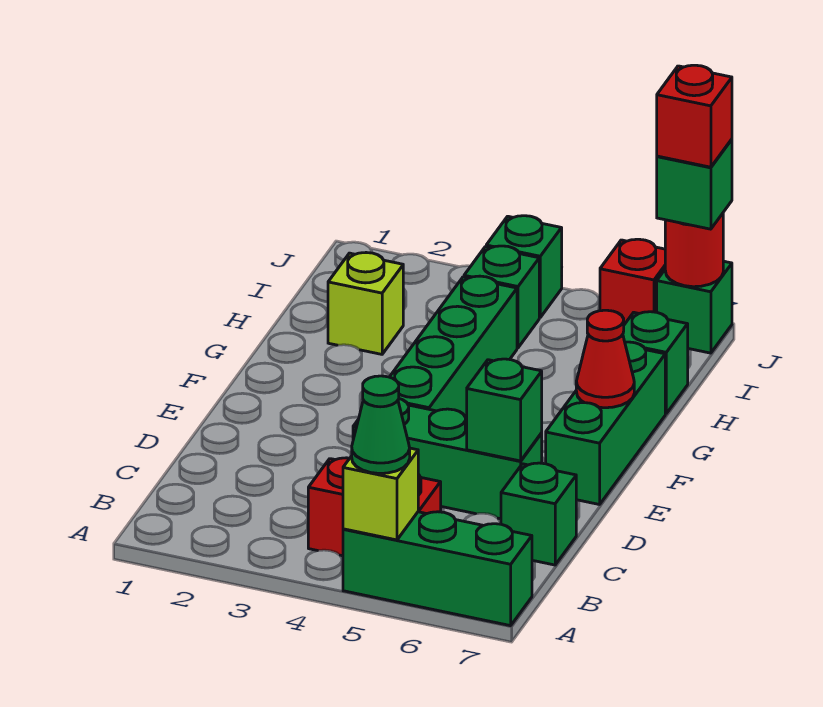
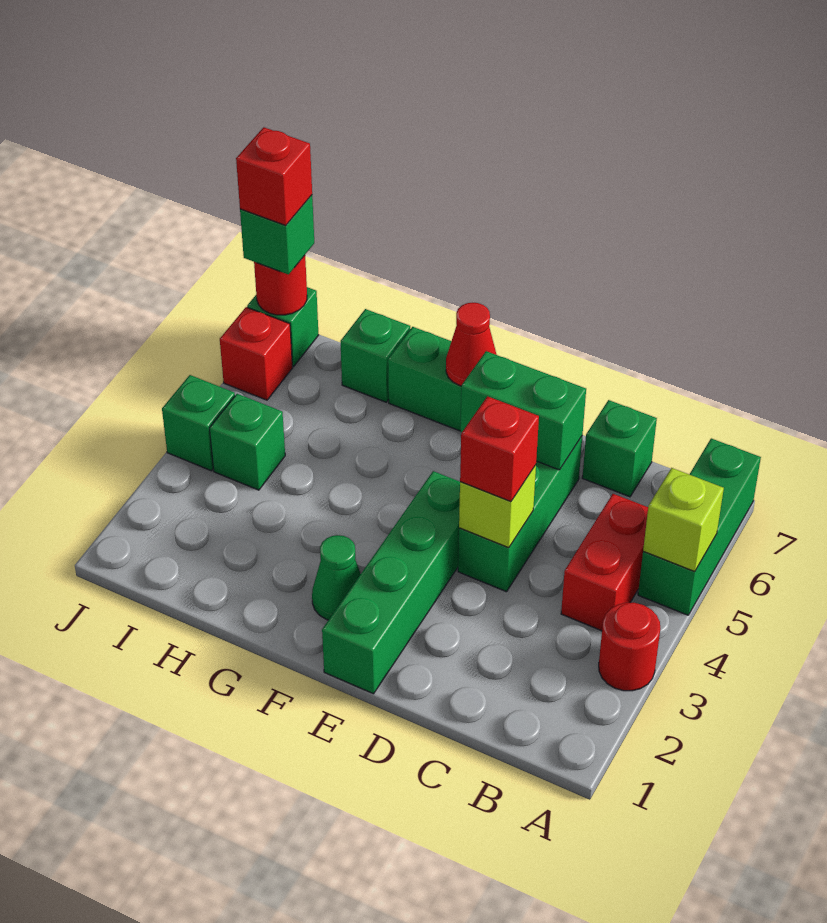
none -> red 1x1 round brick [599,603,660,691]
green 1x1 cone [352,376,410,473] -> green 1x1 cone moved to [312,535,361,620]
none -> red 1x1 brick [460,396,539,502]
green 1x1 brick [467,359,542,461] -> green 1x2 brick [460,351,586,470]
green 1x4 brick [390,276,517,417] -> green 1x4 brick turned to [322,471,460,694]
lime 1x1 brick [328,253,403,354] -> lime 1x1 brick moved to [459,465,536,548]

